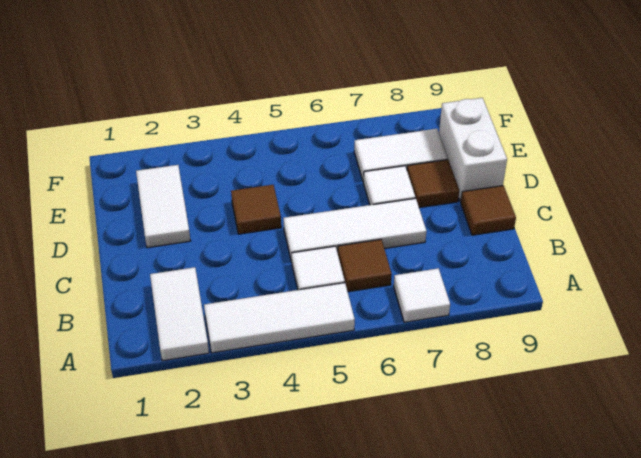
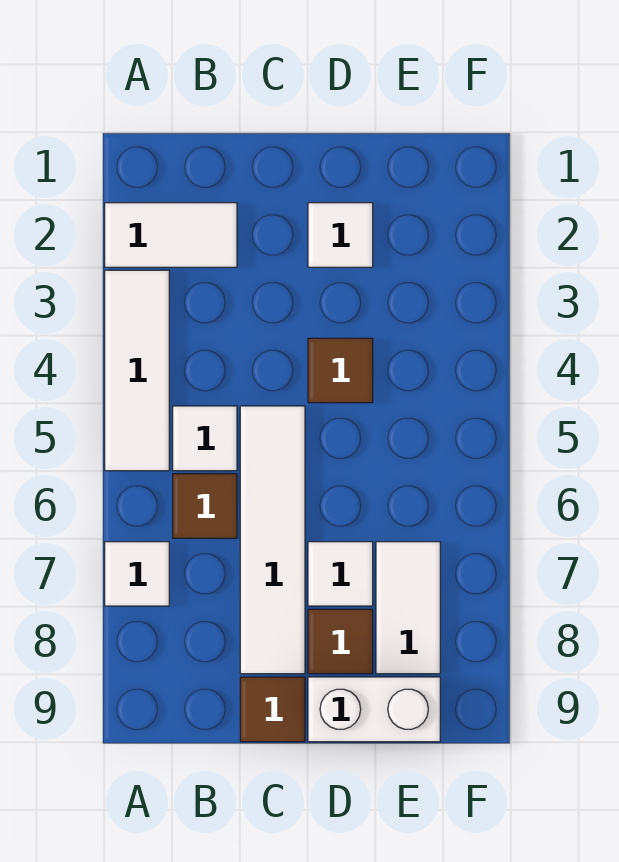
white 1x3 tile [283,198,426,262] -> white 1x4 tile [240,406,305,674]
white 1x2 tile [136,165,190,248] -> white 1x1 tile [308,203,373,267]

